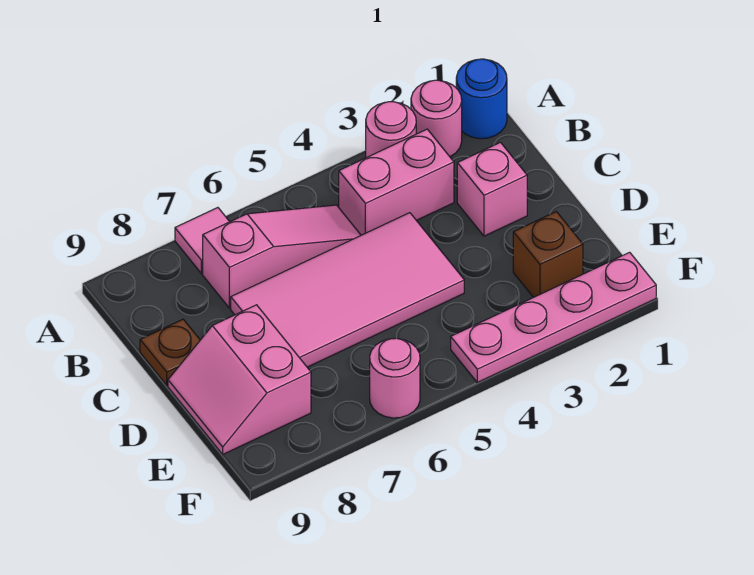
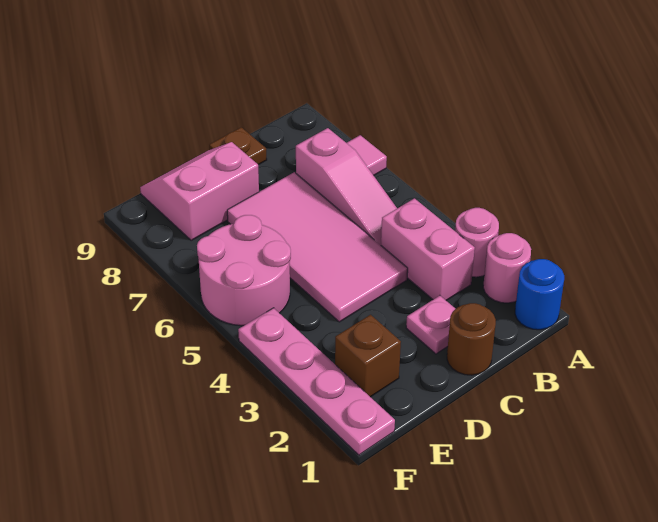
none -> brown 1x1 round brick [447,303,496,375]
pink 1x1 brick [457,142,527,236] -> pink 1x1 plate [406,296,455,354]
pink 1x1 round brick [370,338,420,418] -> pink 2x2 round brick [197,215,291,326]

